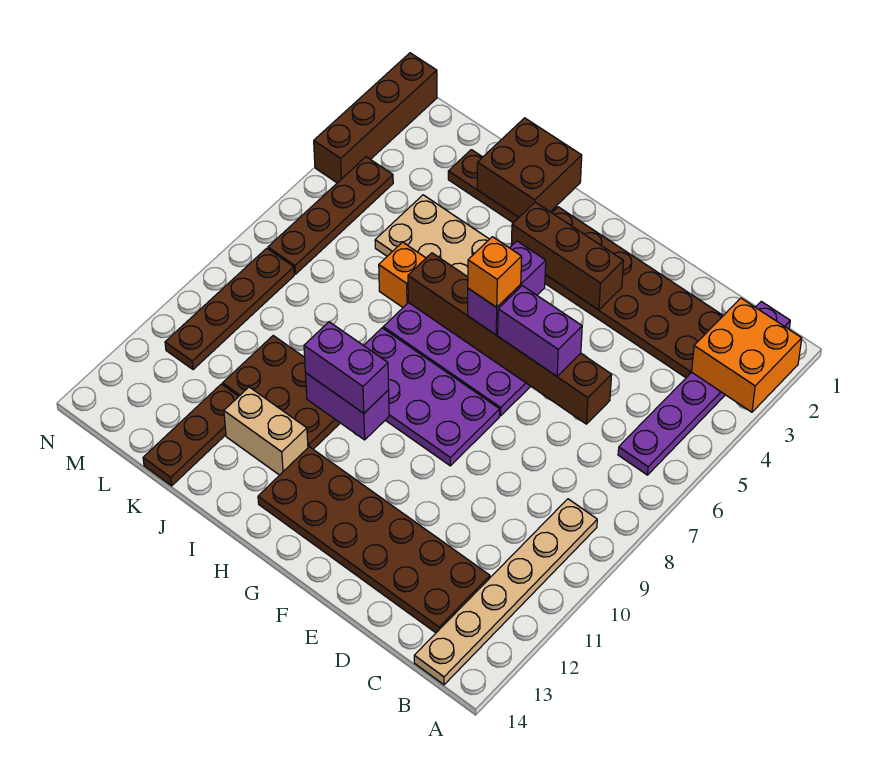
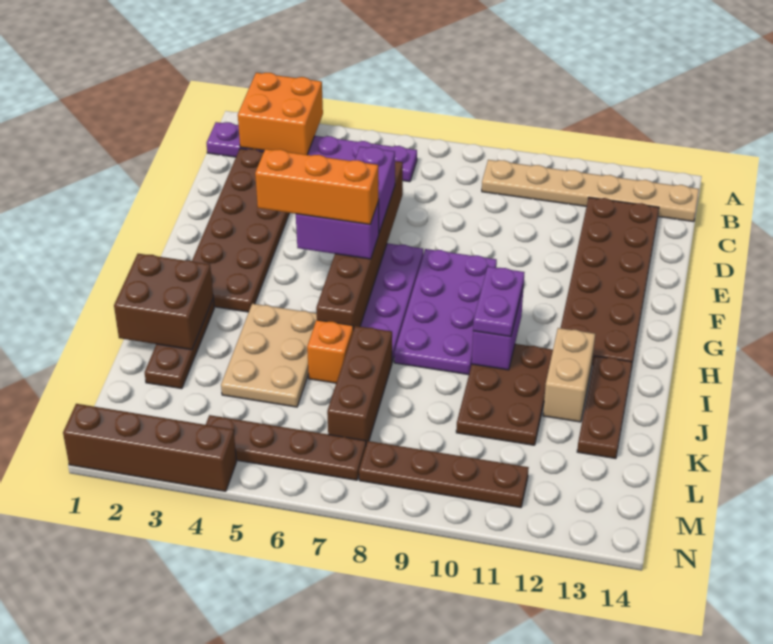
brown 1x3 brick [511,202,624,310] -> brown 1x3 brick moved to [327,326,392,445]
orange 1x1 brick [468,237,522,307] -> orange 1x3 brick [255,149,379,224]
purple 1x2 brick [304,322,389,413] -> purple 1x2 plate [473,267,525,337]
brown 1x3 plate [143,384,239,486] -> brown 1x3 plate turned to [577,356,632,459]

